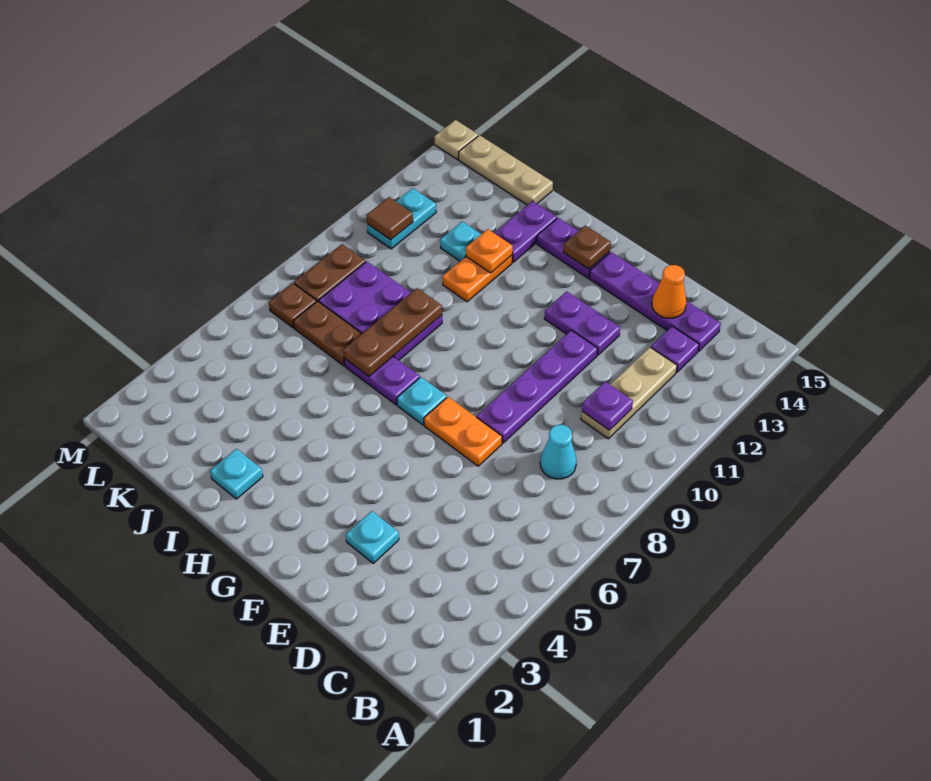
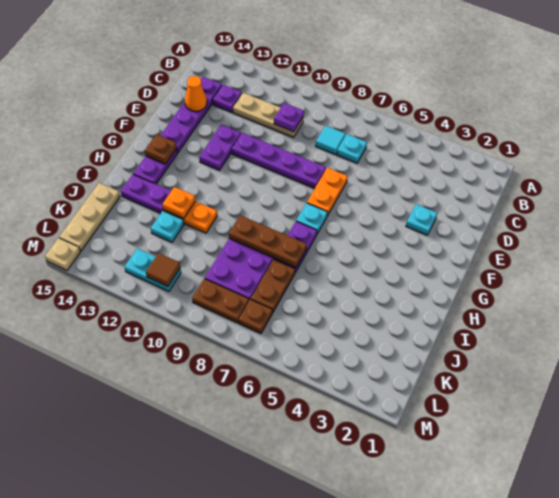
cyan 1x1 cone [540,425,576,479] -> cyan 1x1 tile [316,126,346,155]
cyan 1x1 plate [210,449,263,499] -> cyan 1x1 plate moved to [337,134,367,163]

